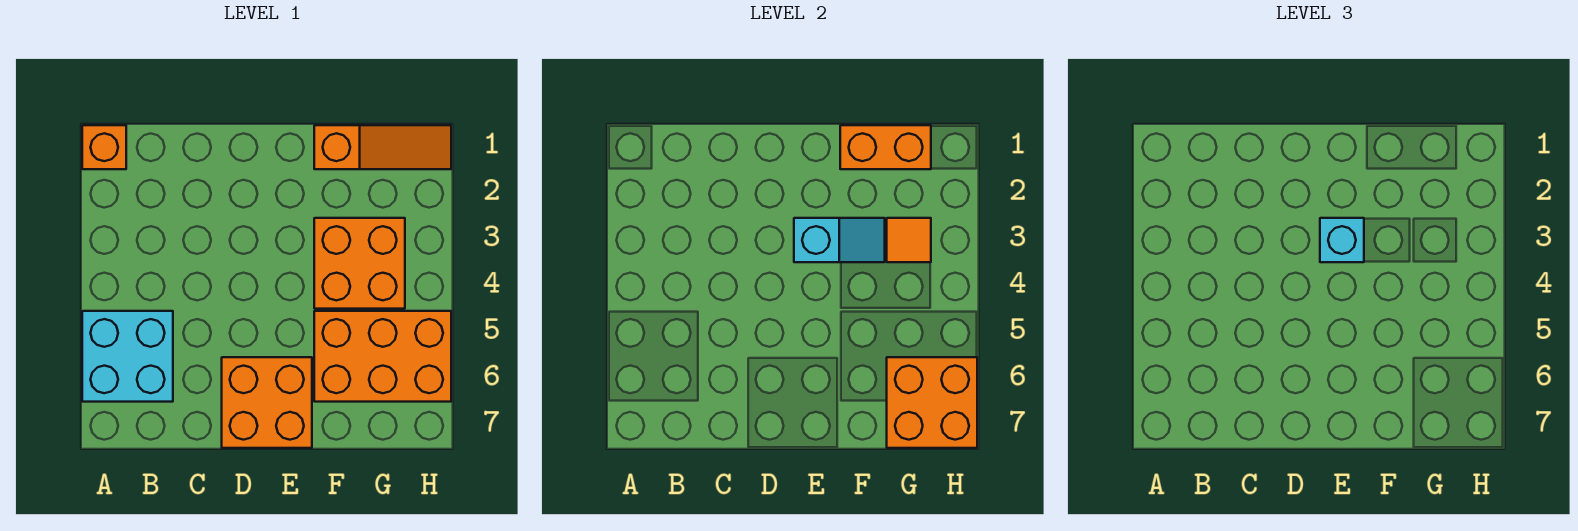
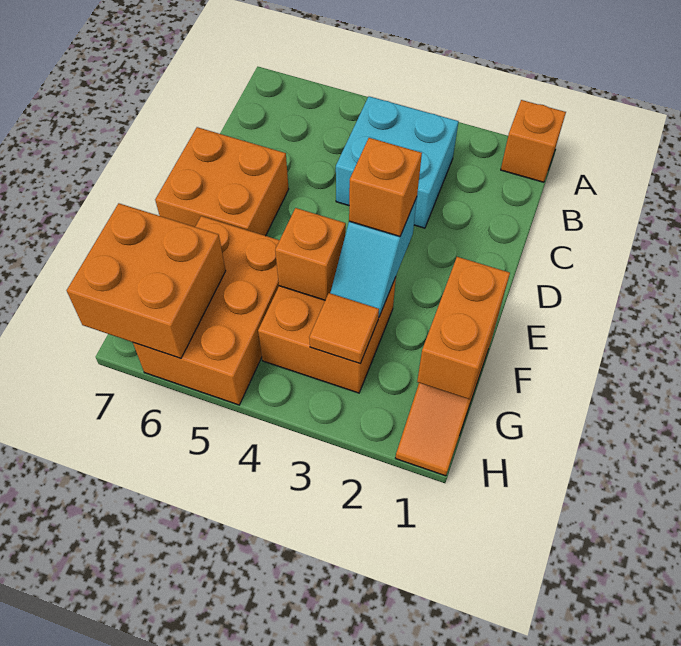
cyan 2x2 brick [82,311,173,402] -> cyan 2x2 brick moved to [336,96,459,228]
cyan 1x1 brick [1320,218,1364,262] -> orange 1x1 brick [349,138,422,236]
none -> orange 1x1 brick [275,208,346,300]

